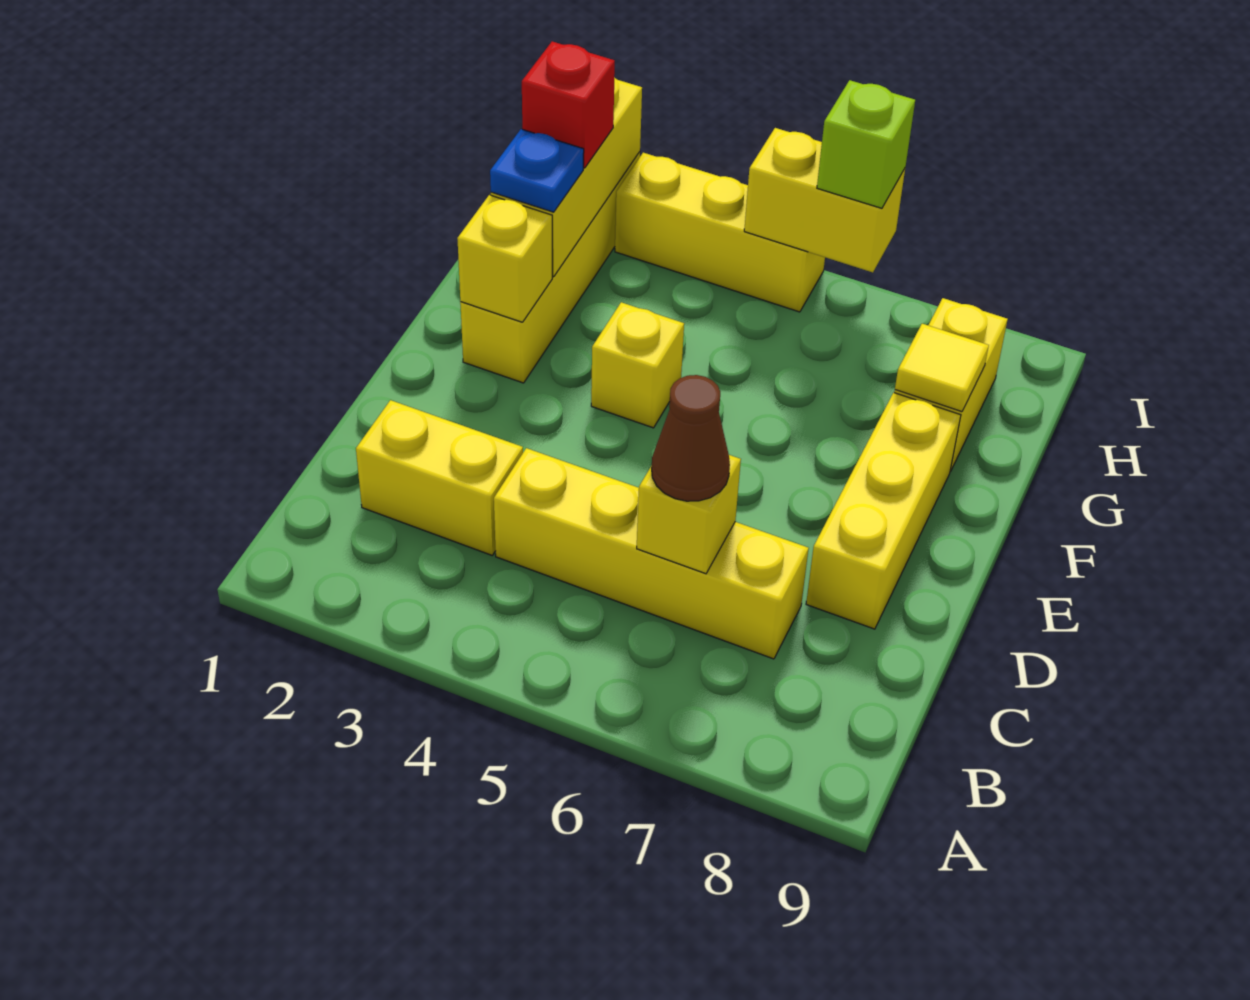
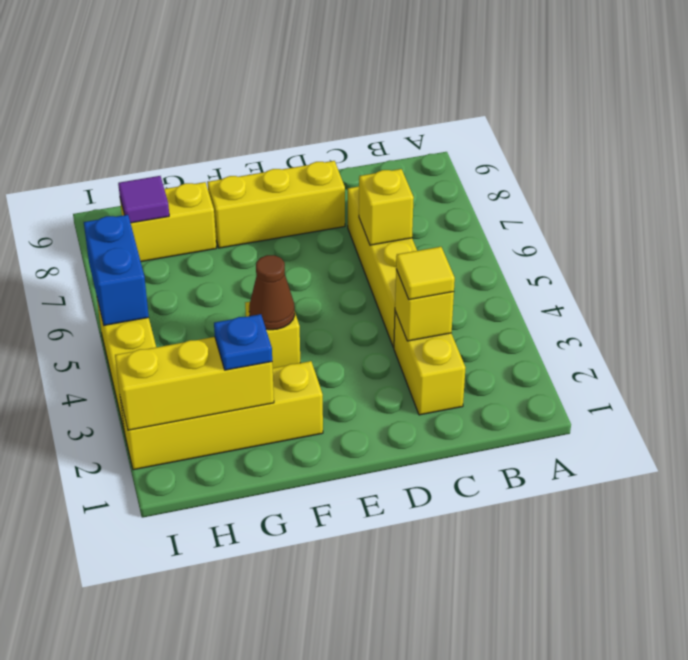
brown 1x1 cone [652,375,730,501] -> brown 1x1 cone moved to [249,255,295,330]
yellow 1x1 brick [457,195,552,322] -> yellow 1x1 brick moved to [395,269,454,341]
yellow 1x1 tile [895,324,989,412] -> yellow 1x1 tile moved to [396,247,455,300]
red 1x1 brick [522,41,615,168] -> none
none -> purple 1x1 tile [118,176,169,223]
yellow 1x2 brick [744,128,905,272] -> blue 1x2 brick [84,215,149,325]
lime 1x1 brick [817,80,915,208] -> none

